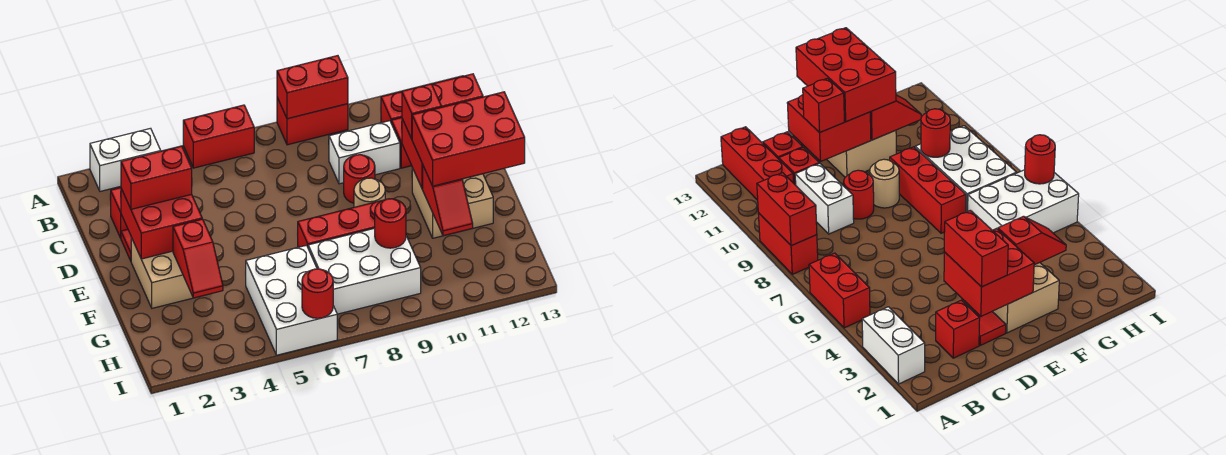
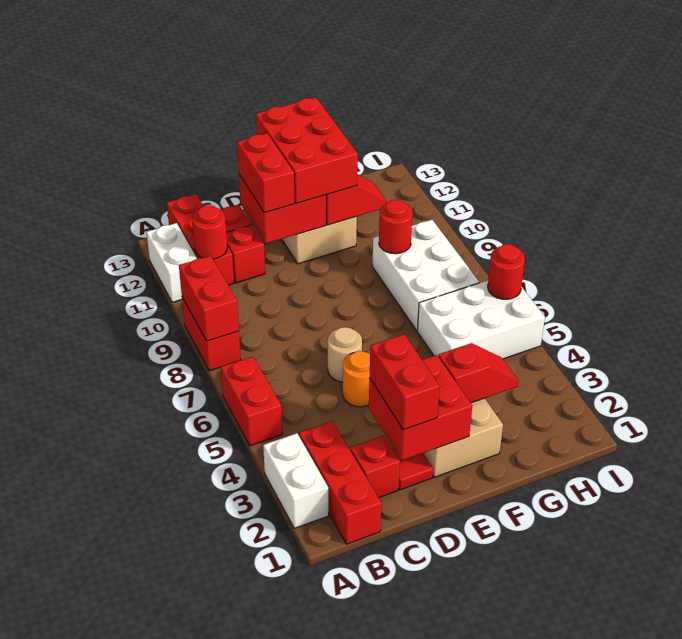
white 1x2 brick [329,121,400,184] -> white 1x2 brick moved to [147,223,197,302]
none -> orange 1x1 round brick [343,351,370,407]
red 1x1 round brick [344,155,375,203] -> red 1x1 round brick moved to [192,205,227,259]
red 1x1 brick [402,84,441,139] -> red 1x2 brick [237,133,295,213]
tan 1x1 round brick [354,178,385,207] -> tan 1x1 round brick moved to [328,327,362,382]
red 1x3 brick [298,200,383,247] -> red 1x3 brick moved to [299,421,382,544]

